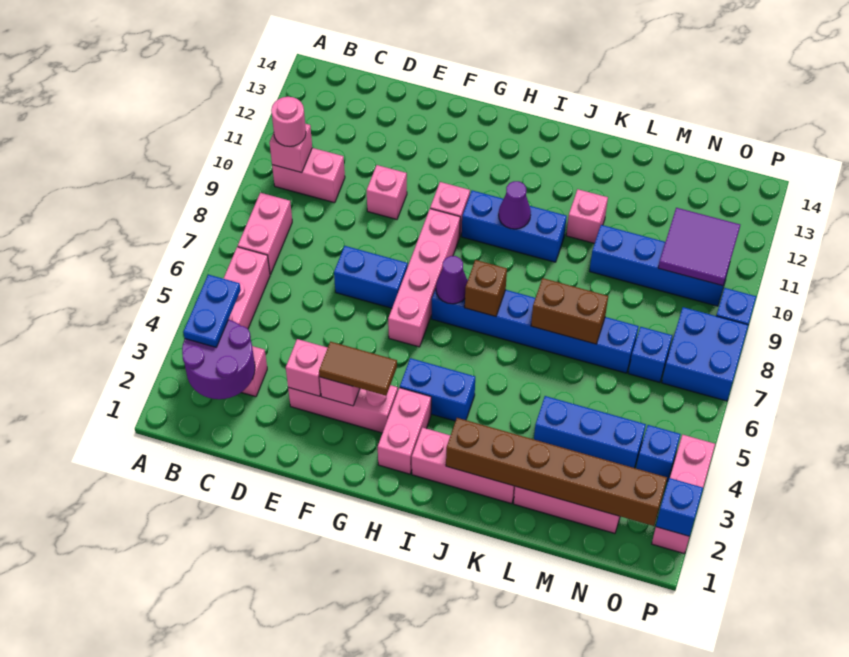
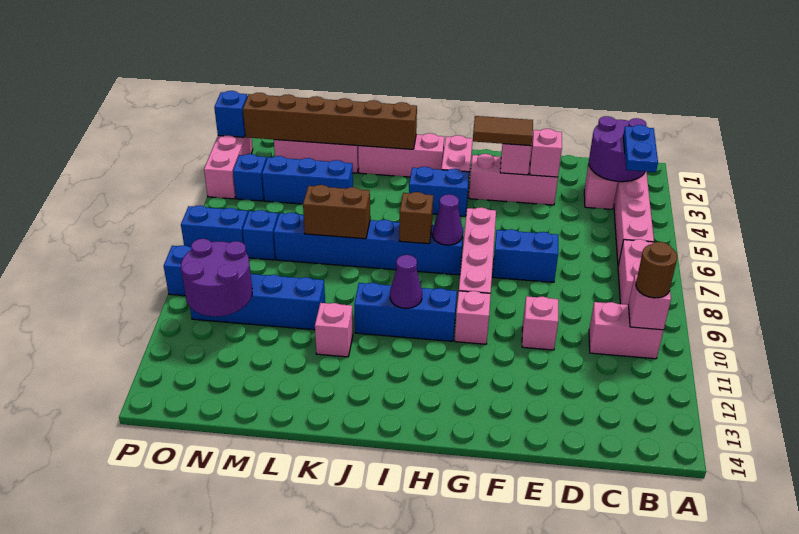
pink 1x1 round brick [271,97,306,146] -> brown 1x1 round brick [636,242,677,298]
purple 2x2 tile [658,208,740,286] -> purple 2x2 round brick [181,239,252,316]
blue 2x2 brick [662,307,748,401] -> blue 1x2 brick [181,205,248,247]

